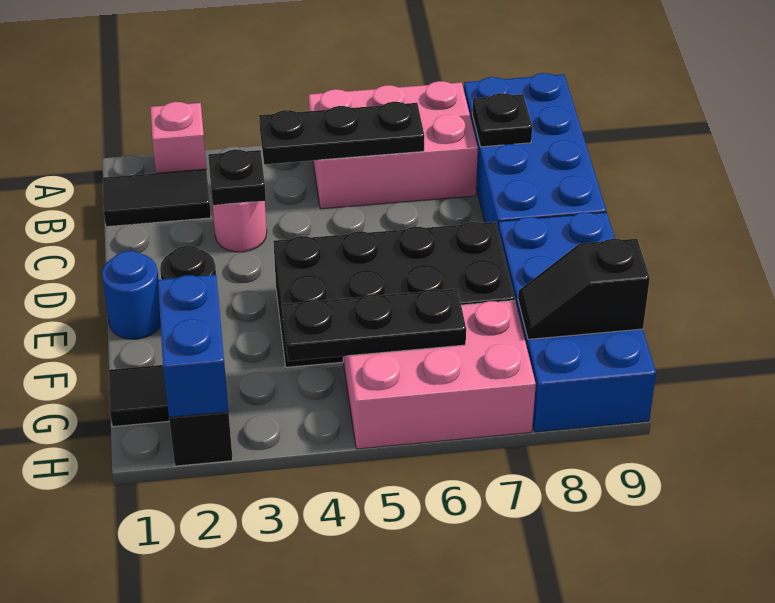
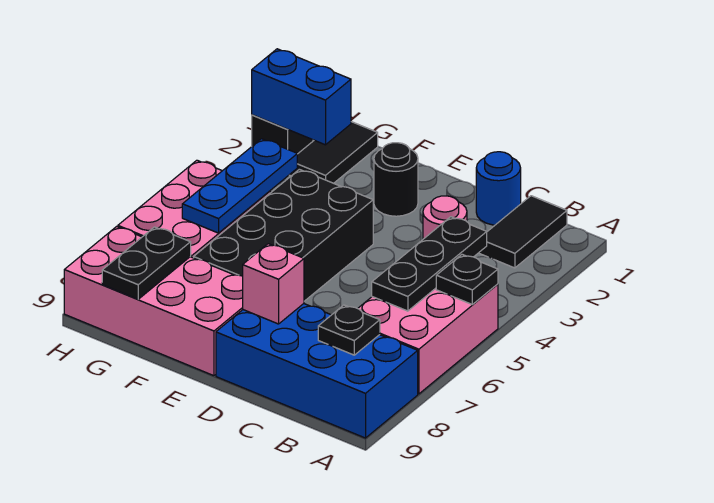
pink 1x1 brick [150,102,207,173] -> pink 1x1 brick moved to [243,244,304,324]
black 1x1 plate [208,149,266,205] -> black 1x1 plate moved to [436,254,498,304]
blue 1x1 round brick [102,251,161,339] -> blue 1x1 round brick moved to [476,152,521,225]
blue 2x4 brick [498,212,656,432] -> pink 2x4 brick [64,227,243,376]
black 1x3 plate [282,289,466,361] -> blue 1x3 plate [182,139,297,233]
black 1x2 slope [518,239,650,339] -> black 1x2 plate [102,227,191,299]

